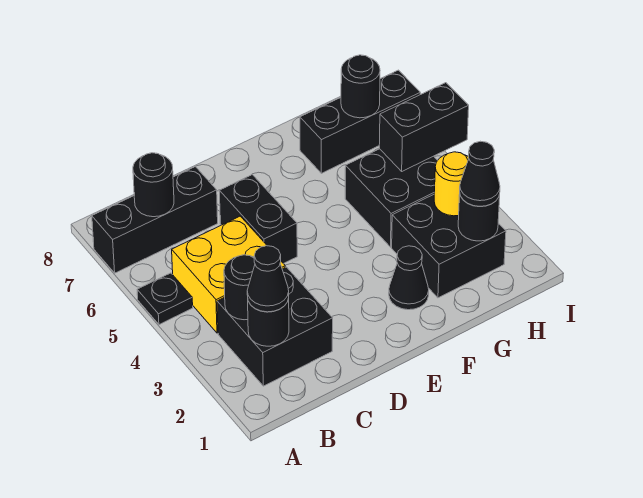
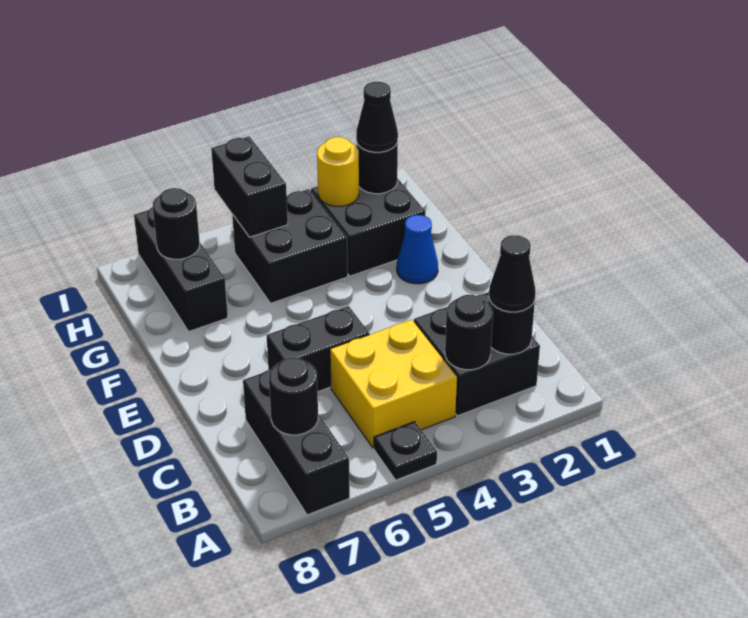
black 1x1 cone [389,246,429,310] -> blue 1x1 cone [397,215,438,284]

